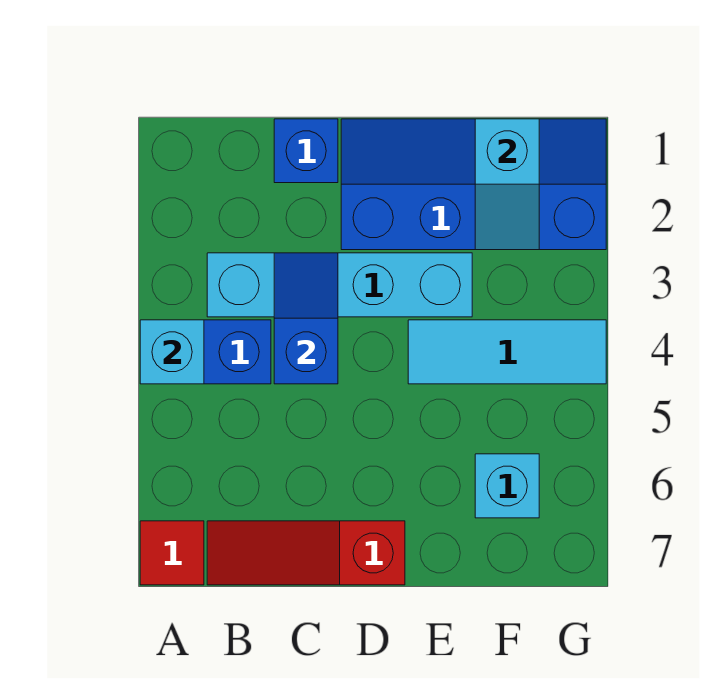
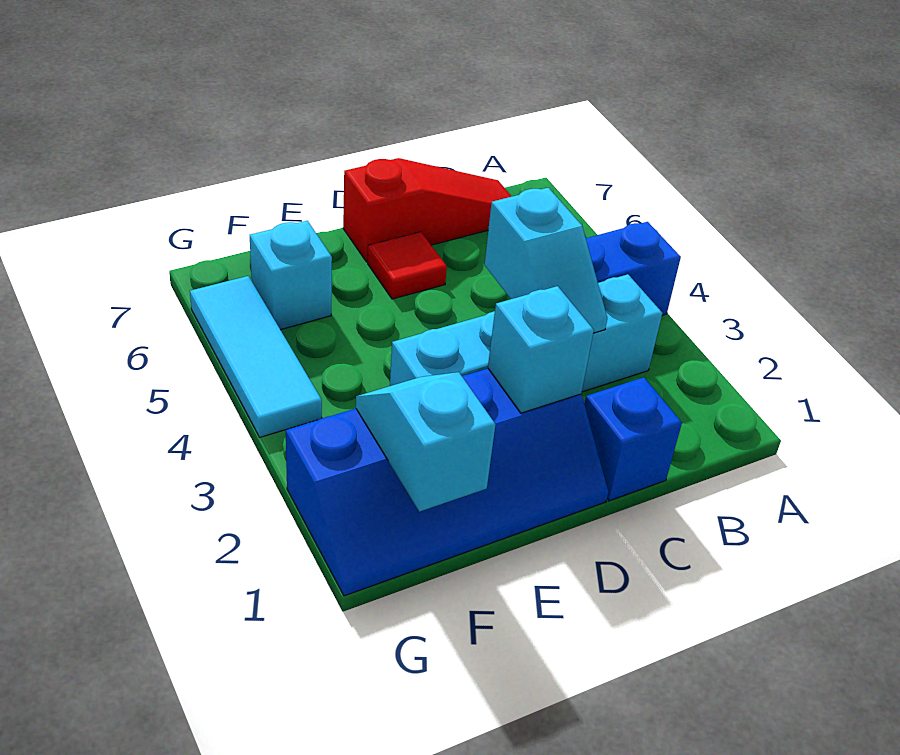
cyan 1x1 brick [140,320,204,384] -> cyan 1x1 brick moved to [488,286,594,413]
red 1x1 tile [140,521,204,585] -> red 1x1 tile moved to [368,232,447,299]
blue 1x2 slope [274,253,338,384] -> cyan 1x2 slope [484,188,607,333]
cyan 1x3 tile [408,320,606,384] -> cyan 1x3 tile turned to [190,276,322,437]

